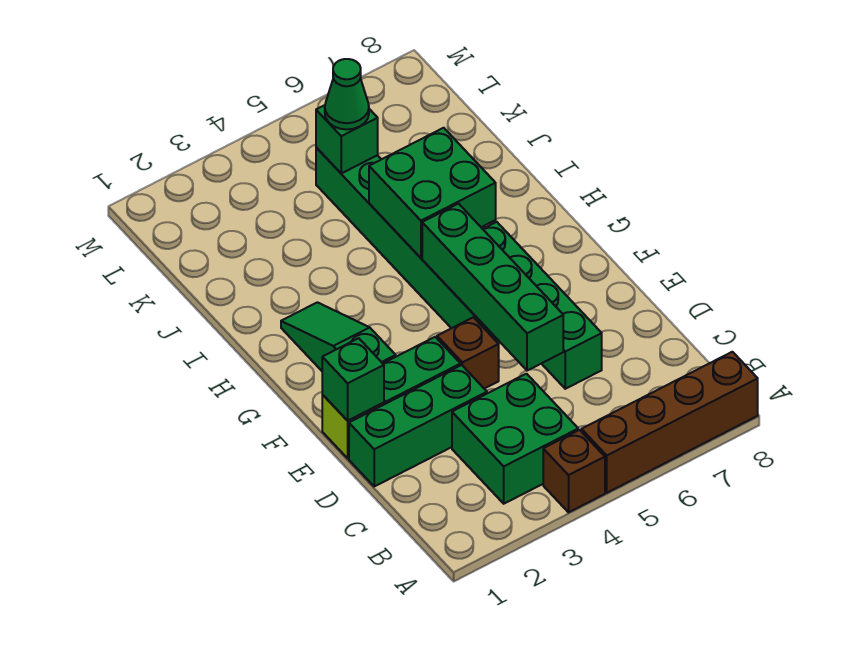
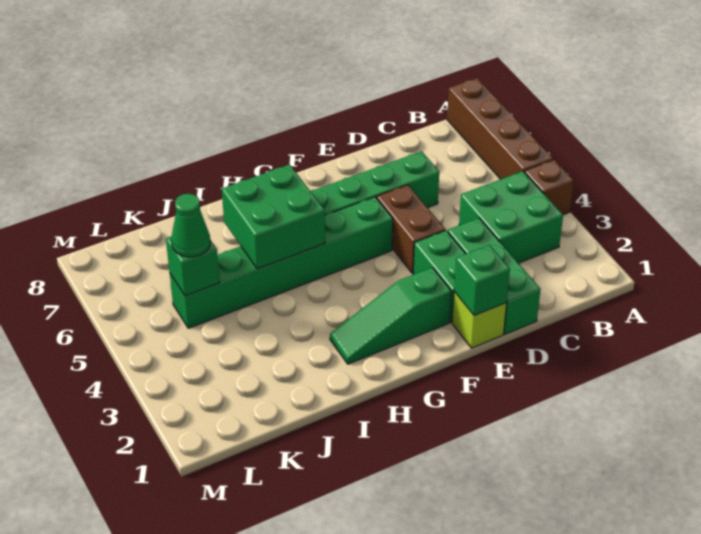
green 1x4 brick [422,204,563,371] -> none
brown 1x1 brick [437,317,499,389] -> brown 1x2 brick [377,185,445,273]

